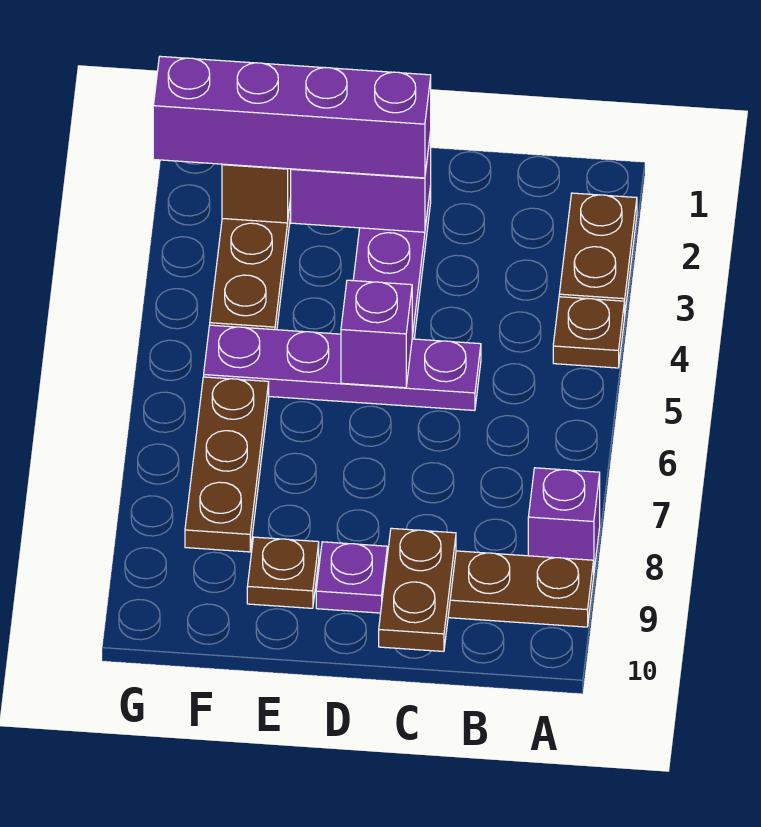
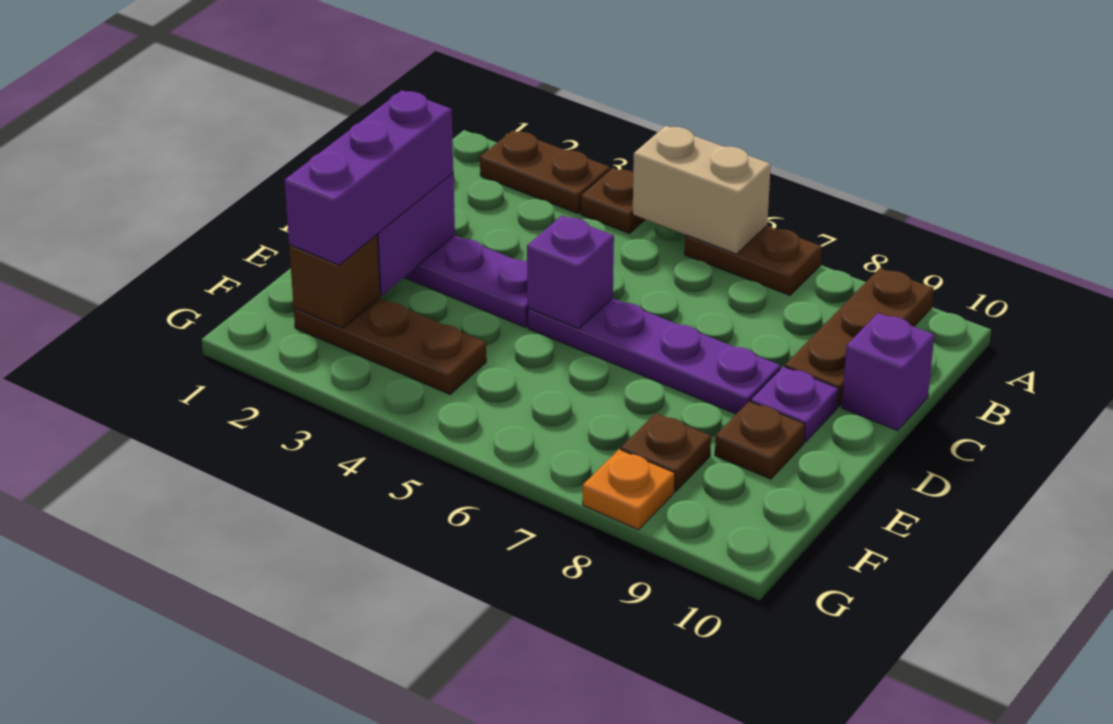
none -> tan 1x2 brick [633,126,771,254]
purple 1x1 brick [528,468,600,570] -> purple 1x1 brick moved to [842,313,934,430]
purple 1x4 plate [204,325,481,411] -> purple 1x4 plate turned to [528,298,780,414]
brown 1x2 plate [379,528,456,651] -> brown 1x2 plate moved to [685,226,822,295]
purple 1x4 brick [153,56,431,178] -> purple 1x3 brick [285,90,453,265]
brown 1x3 plate [185,377,269,552] -> brown 1x1 plate [621,413,711,491]
none -> orange 1x1 plate [583,449,675,530]

